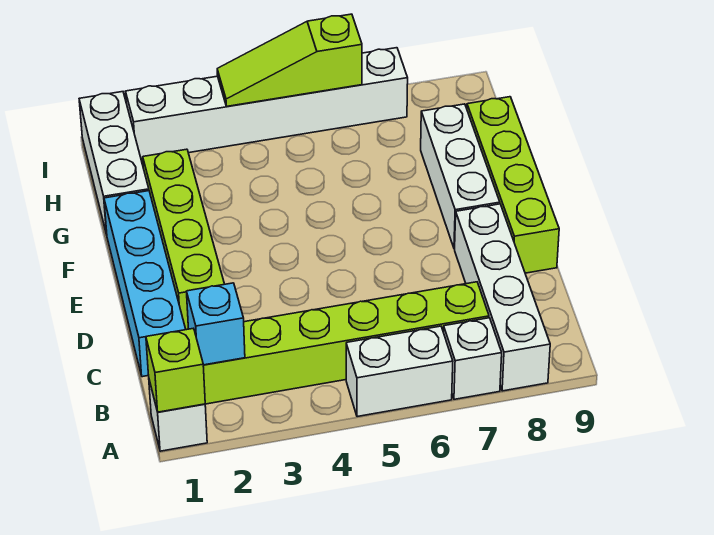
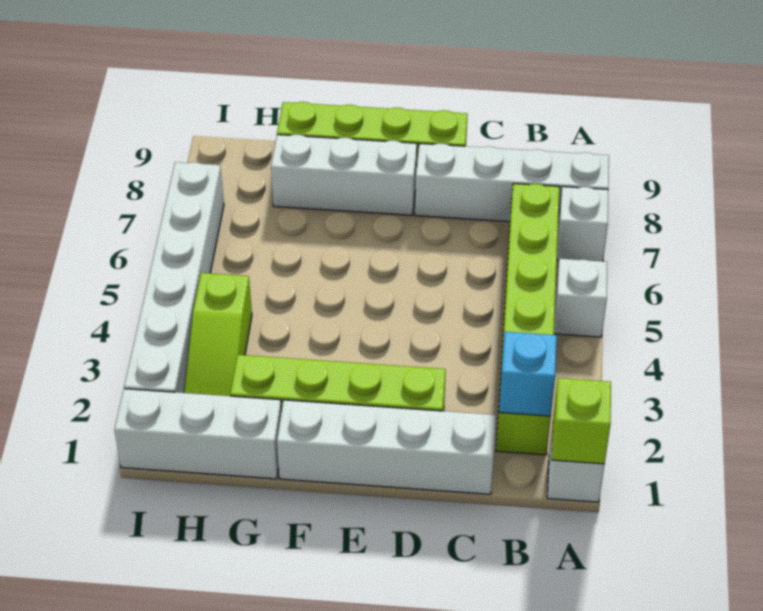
white 1x2 brick [346,326,453,417] -> white 1x1 brick [554,259,607,337]
cyan 1x4 brick [104,191,186,377] -> white 1x4 brick [277,400,496,494]
lime 1x3 slope [217,14,362,106] -> lime 1x3 slope moved to [184,273,252,396]

